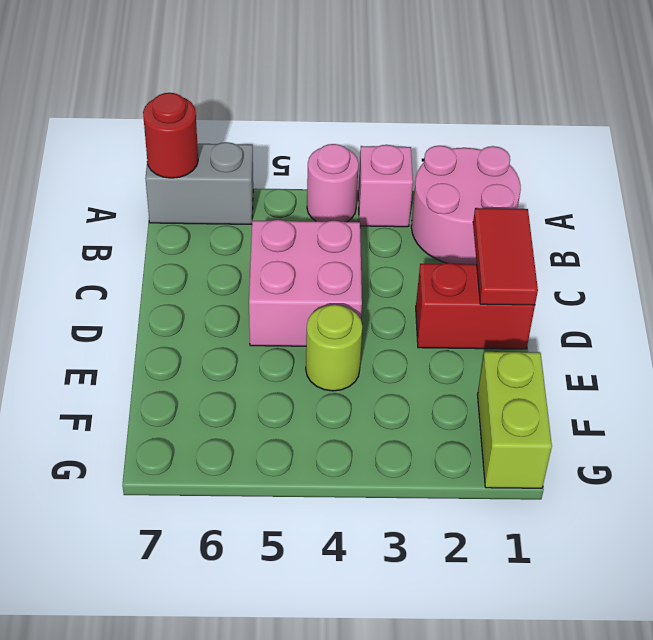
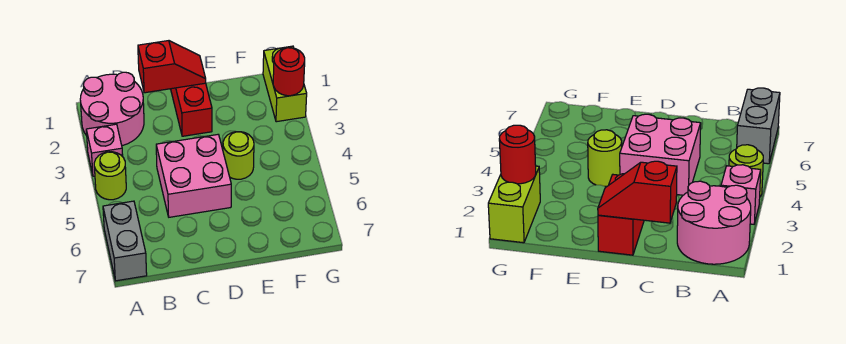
pink 1x1 round brick [307,144,359,222] -> lime 1x1 round brick [94,152,126,200]
red 1x1 round brick [143,93,198,178] -> red 1x1 round brick moved to [273,48,305,96]
red 1x2 tile [473,208,538,305] -> red 1x2 slope [138,41,206,93]
lime 1x2 brick [478,352,552,488] -> lime 1x2 brick turned to [263,46,307,122]

